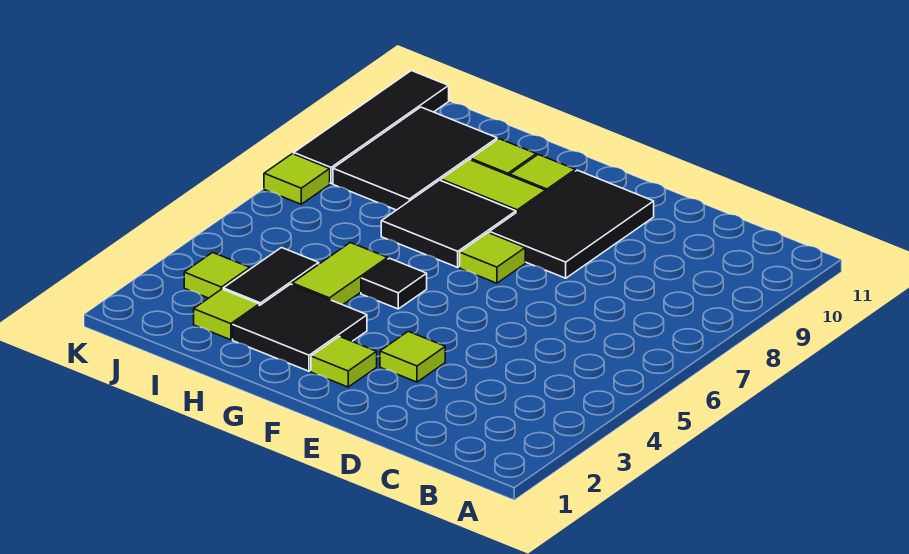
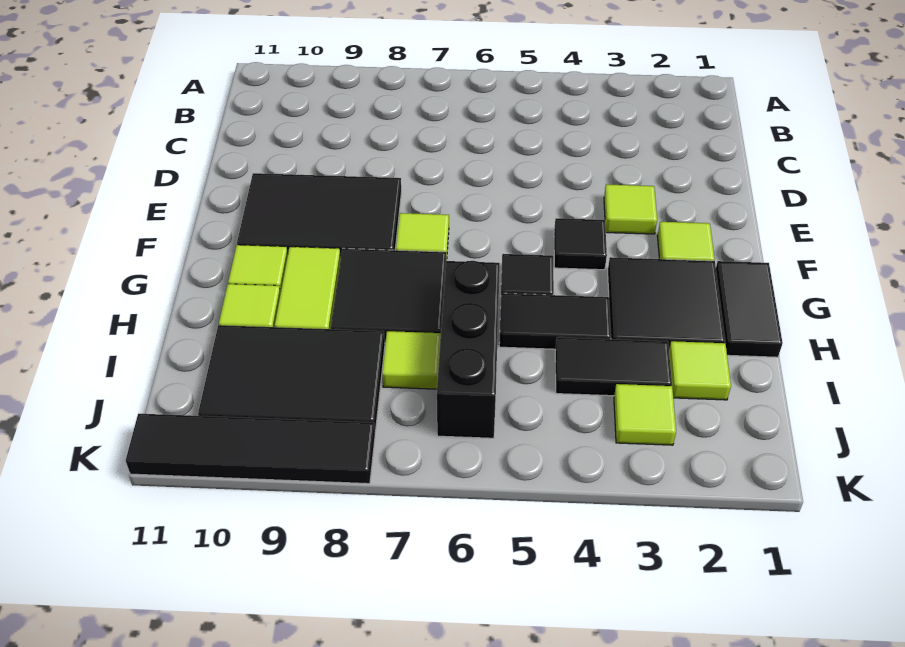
none -> black 1x1 tile [554,218,607,270]
none -> black 1x2 tile [716,261,783,357]
lime 1x2 tile [292,243,388,305] -> black 1x2 tile [499,293,611,349]
none -> black 1x3 brick [437,261,500,438]
lime 1x1 tile [264,154,330,204] -> lime 1x1 tile moved to [382,331,441,389]

